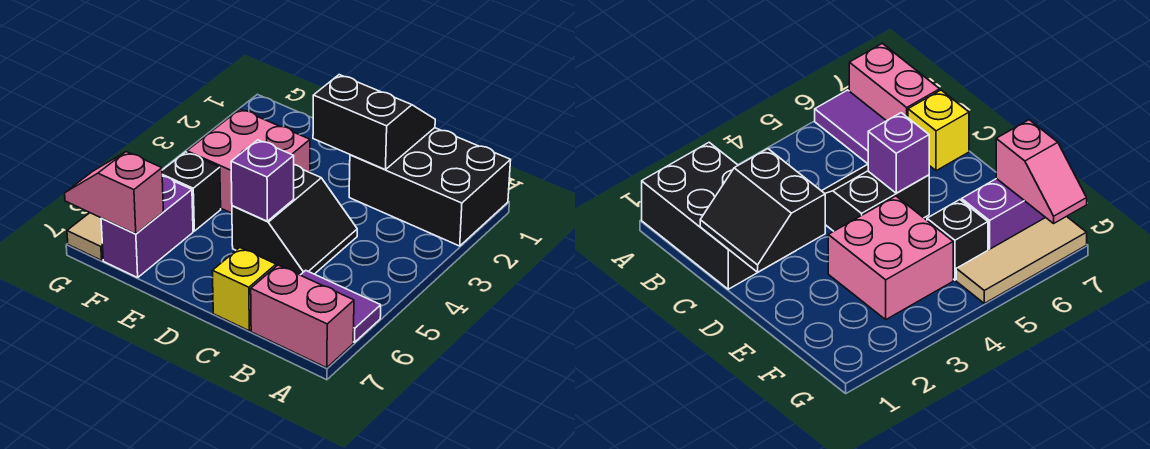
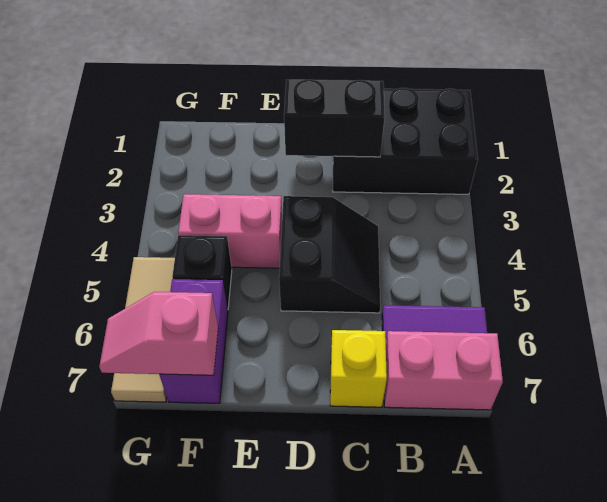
purple 1x1 brick [231,140,294,221] -> none
pink 2x2 brick [187,109,310,213] -> pink 1x2 brick [178,194,282,268]

